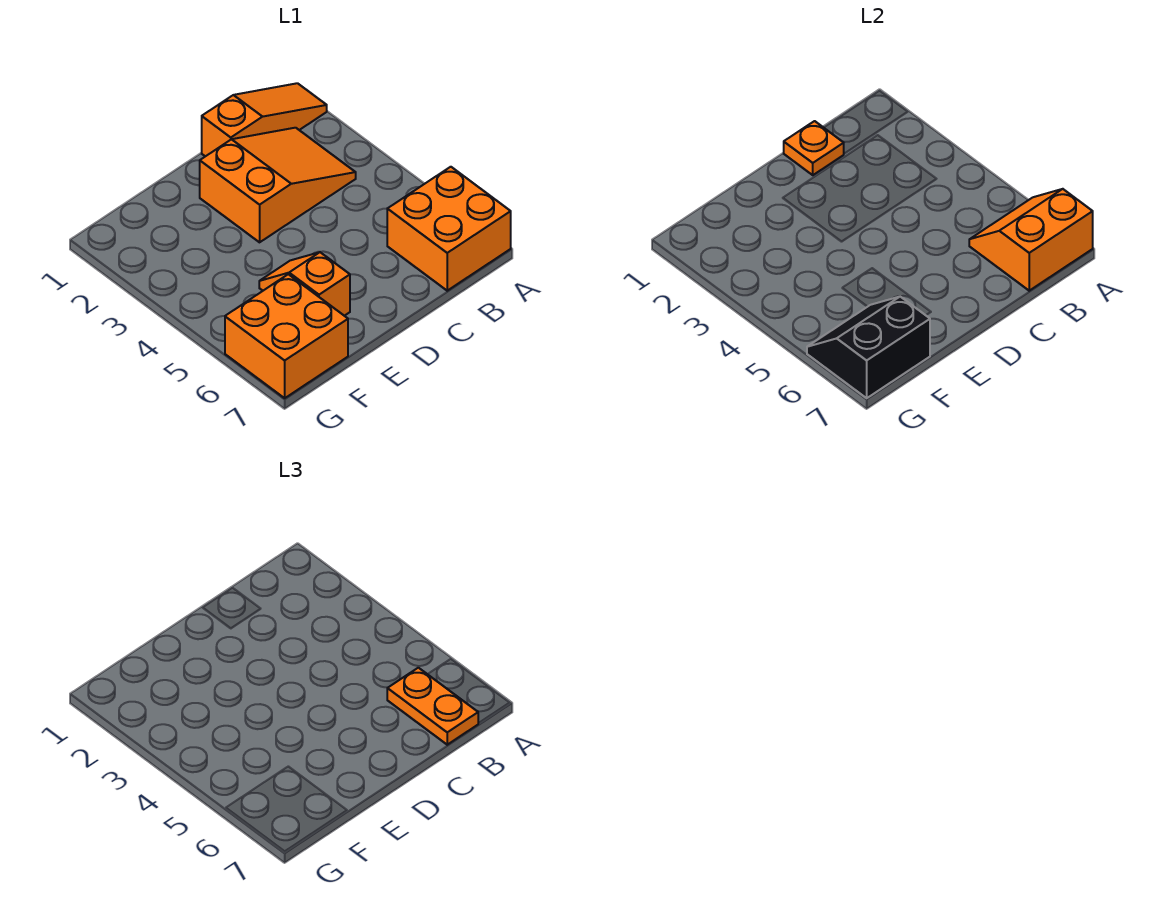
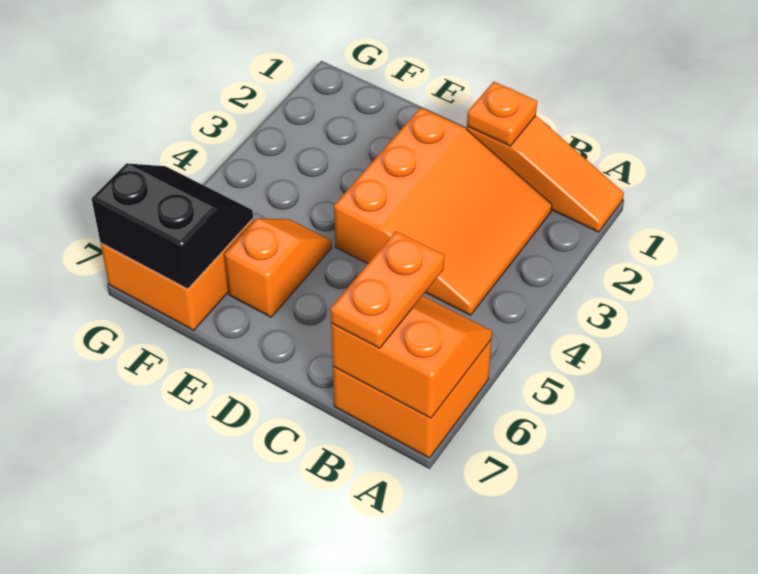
orange 2x3 slope [200,128,356,242] -> orange 3x3 slope [334,108,552,315]

